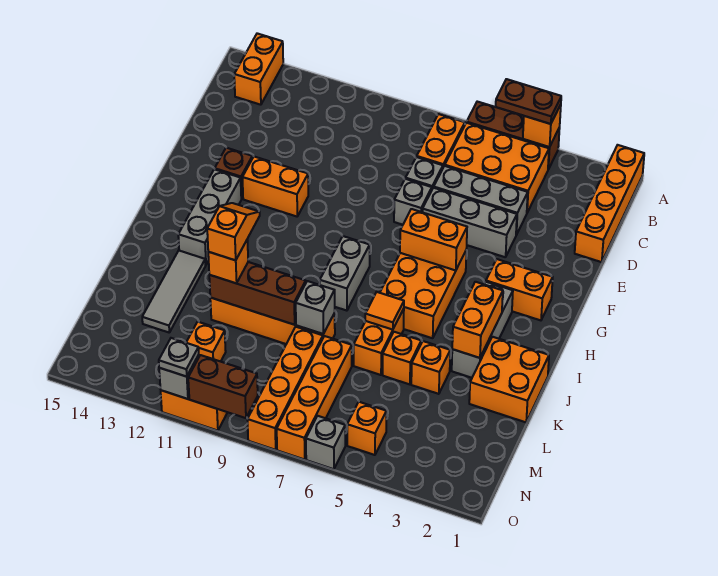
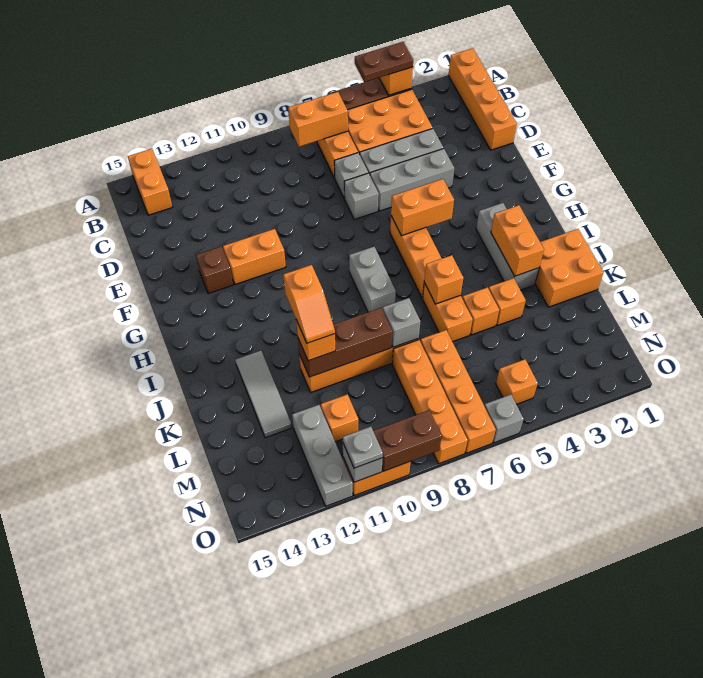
orange 1x2 brick [486,259,553,320] -> orange 1x2 brick moved to [288,92,348,147]
orange 2x3 brick [380,251,466,338] -> orange 1x3 brick [390,216,442,298]
grey 1x3 brick [178,169,241,265] -> grey 1x3 brick moved to [292,405,353,506]
orange 1x1 tile [365,292,404,330] -> orange 1x1 brick [424,255,463,304]
orange 1x2 slope [207,203,260,260] -> orange 1x2 slope turned to [283,265,335,343]

